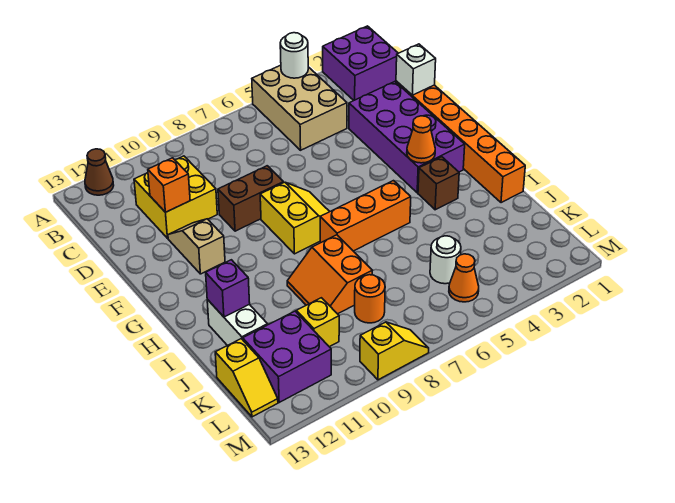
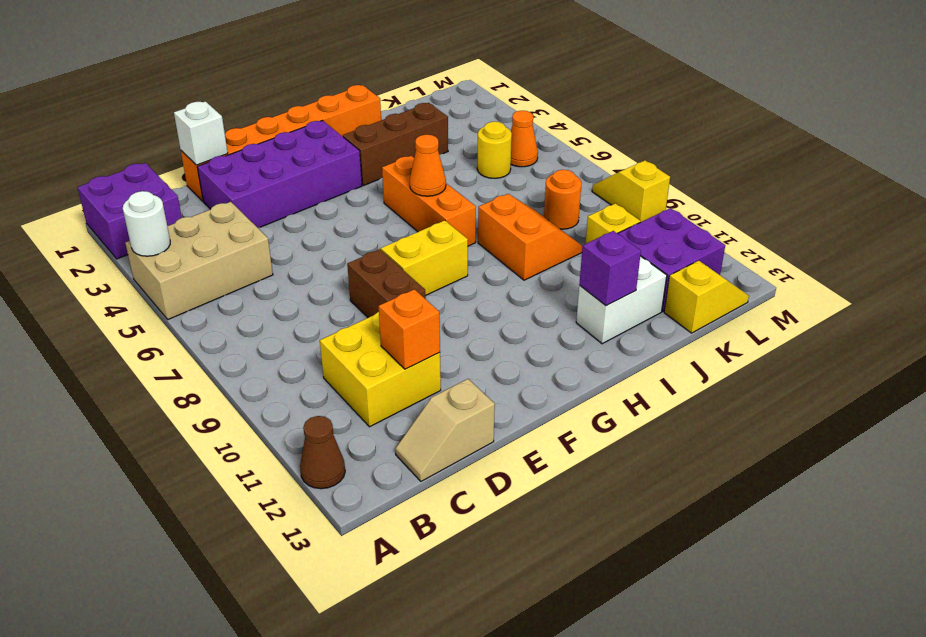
tan 1x2 slope [168,219,225,274] -> tan 1x2 slope moved to [395,379,495,481]
orange 1x1 cone [407,116,435,163] -> orange 1x1 cone moved to [410,135,446,196]
brown 1x1 brick [418,157,459,210] -> brown 1x3 brick [343,103,448,186]
orange 2x2 slope [287,235,373,314] -> orange 2x2 slope turned to [478,194,583,280]
white 1x1 round brick [430,236,461,284] -> yellow 1x1 round brick [477,122,512,178]

